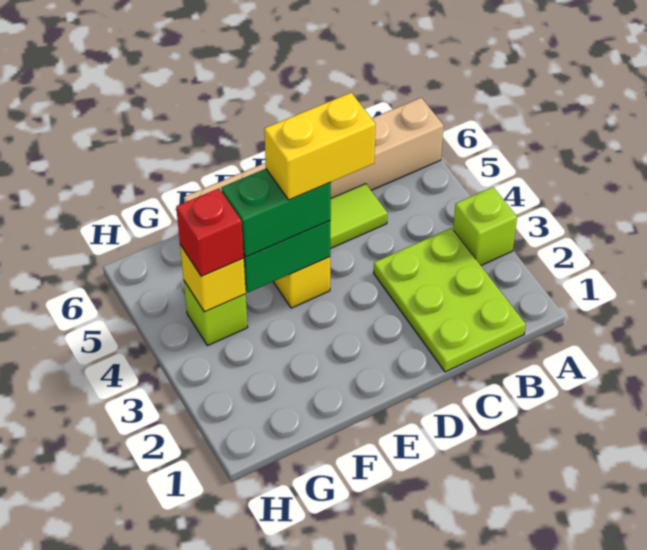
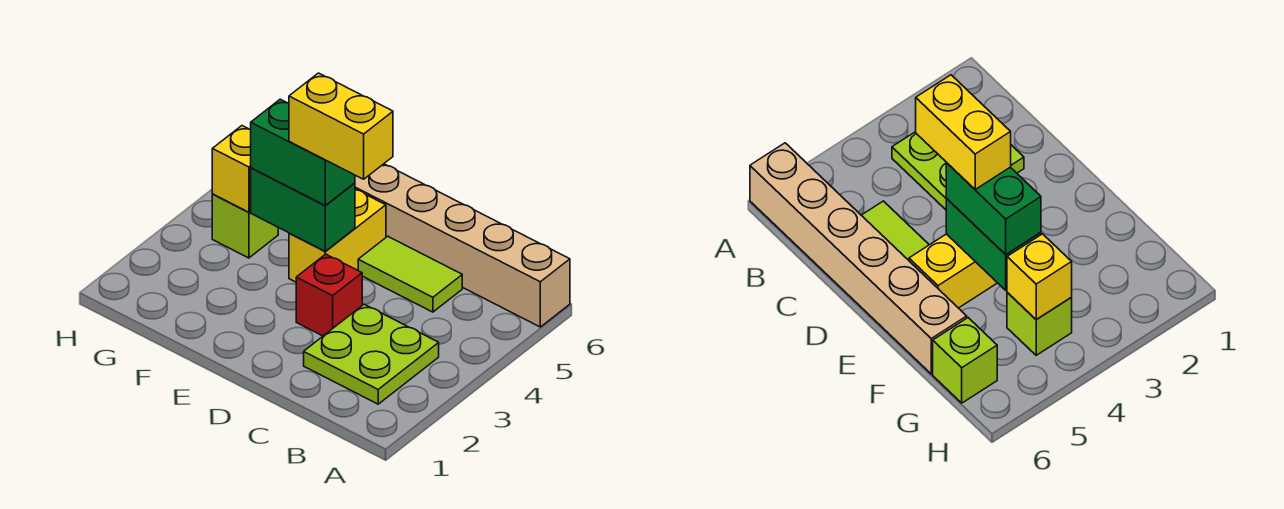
lime 1x1 brick [453,187,517,265] -> lime 1x1 brick moved to [933,318,997,403]
lime 2x3 plate [374,228,526,372] -> lime 2x2 plate [304,304,439,404]
red 1x1 brick [176,188,244,276] -> red 1x1 brick moved to [296,254,362,336]

